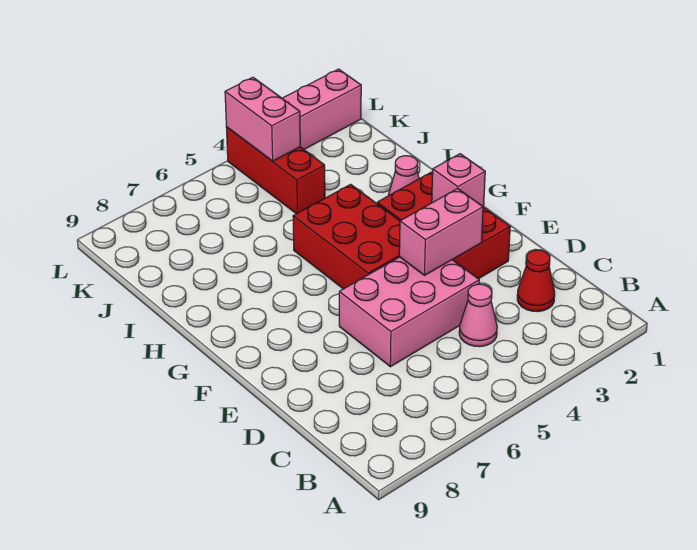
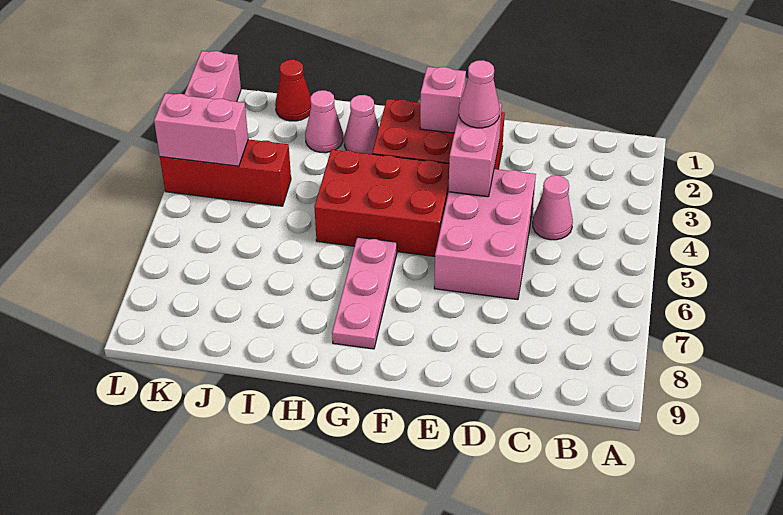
red 1x1 cone [517,250,555,312] -> red 1x1 cone moved to [275,60,311,121]
none -> pink 1x1 cone [459,60,500,128]
none -> pink 1x3 plate [332,237,397,349]
none -> pink 1x1 cone [305,90,343,153]

